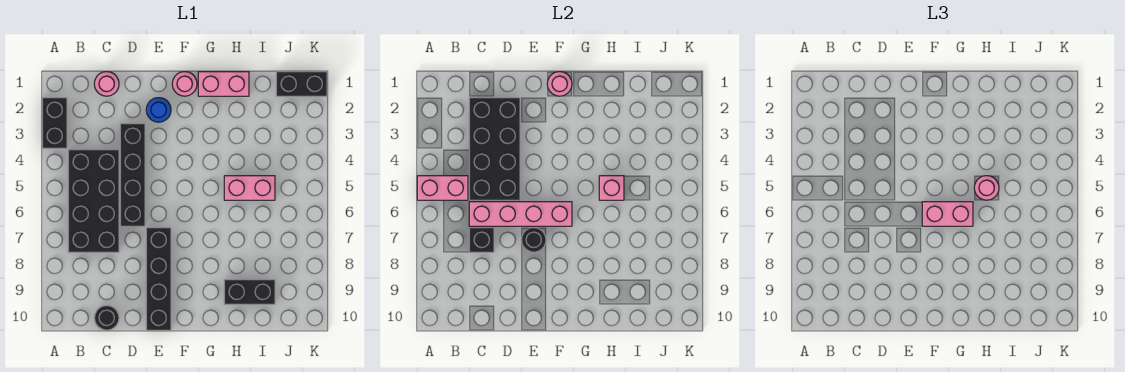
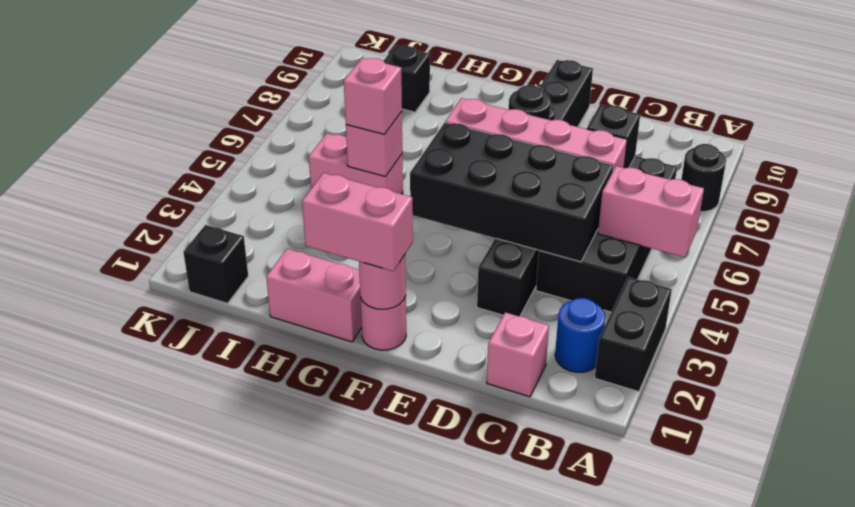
pink 1x1 round brick [94,72,119,96] -> pink 1x1 brick [487,312,549,397]
black 2x4 brick [469,98,520,200] -> black 2x4 brick turned to [410,122,614,262]
black 1x1 round brick [94,306,119,330] -> black 1x1 round brick moved to [681,144,726,212]
blue 1x1 round brick [146,98,171,122] -> blue 1x1 round brick moved to [555,298,605,372]
pink 1x2 brick [922,202,973,226] -> pink 1x2 brick moved to [302,173,413,271]
pink 1x1 round brick [974,176,999,200] -> pink 1x1 brick [344,58,402,134]
black 1x2 brick [224,280,275,304] -> black 1x1 brick [384,46,430,112]
black 1x2 brick [276,72,327,96] -> black 1x1 brick [183,225,248,303]

